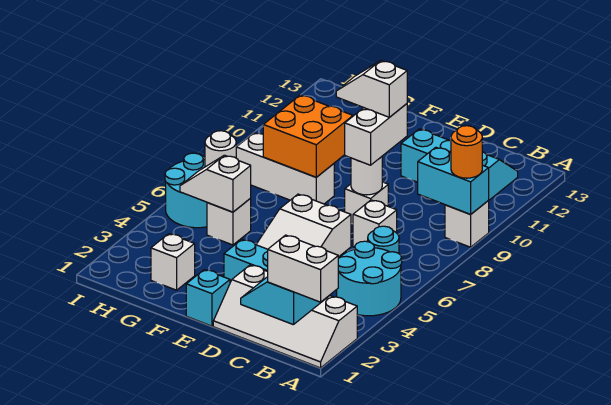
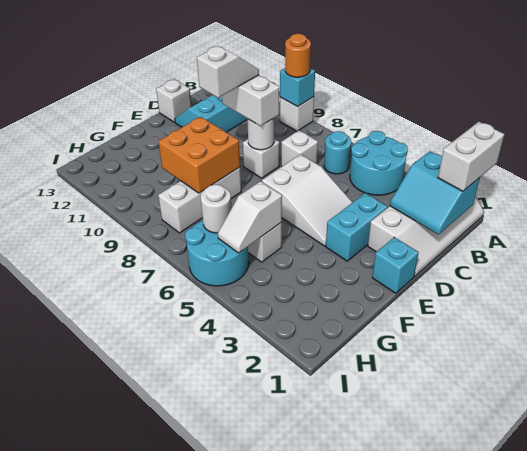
cyan 1x2 brick [418,147,489,214] -> cyan 1x1 brick [280,68,315,107]
white 1x2 slope [336,61,407,117] -> white 1x2 slope turned to [197,46,259,98]
white 1x1 brick [151,234,195,290] -> white 1x1 brick moved to [156,79,191,122]

